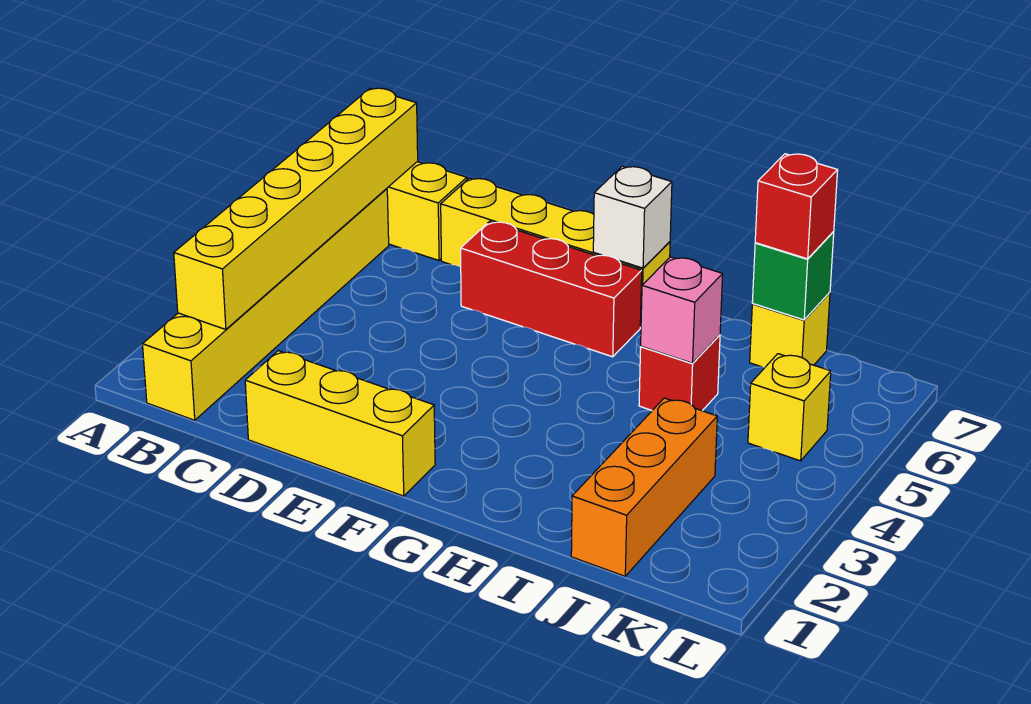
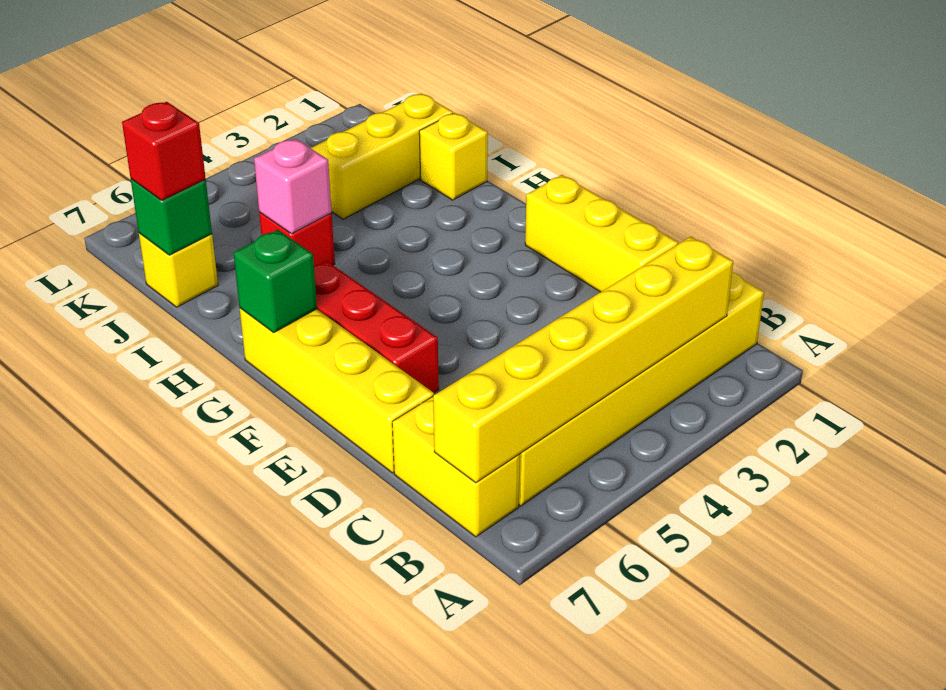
white 1x1 brick [593,166,672,268] -> green 1x1 brick [234,230,317,332]
orange 1x3 brick [571,398,717,576] -> yellow 1x3 brick [311,93,453,219]
yellow 1x1 brick [748,354,831,461] -> yellow 1x1 brick moved to [419,113,488,200]

